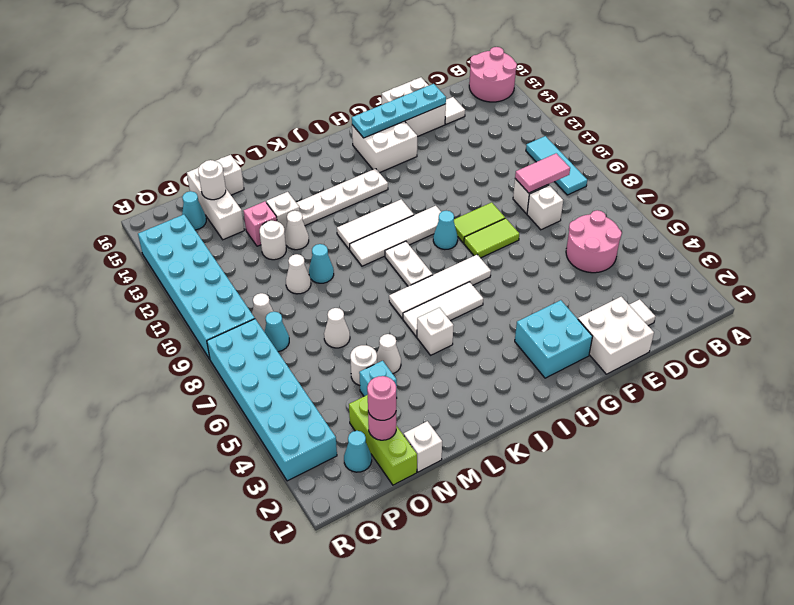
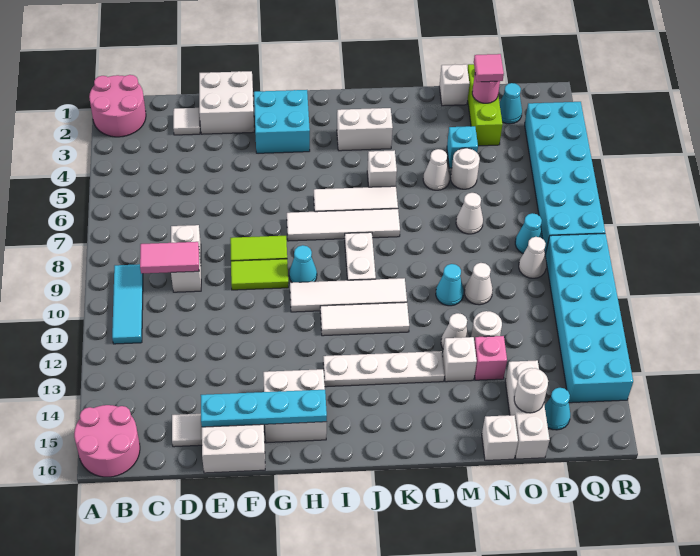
pink 2x2 round brick [566,210,622,273] -> pink 2x2 round brick moved to [89,75,146,137]
none -> white 1x2 brick [337,108,393,151]
pink 1x1 round brick [367,376,396,420] -> pink 1x1 tile [474,54,504,82]

